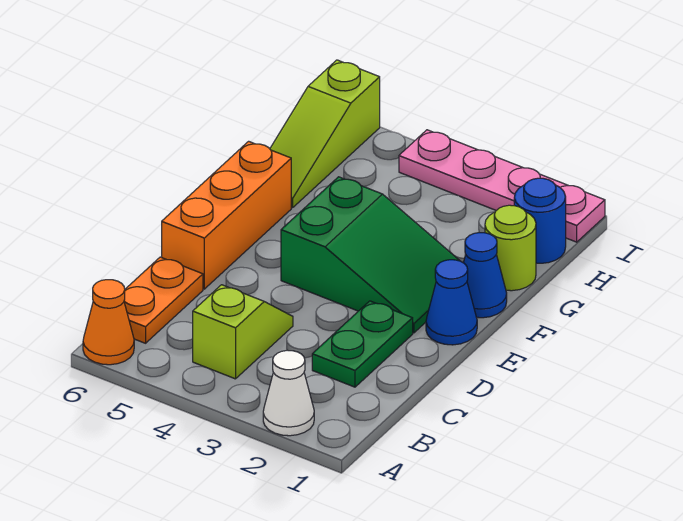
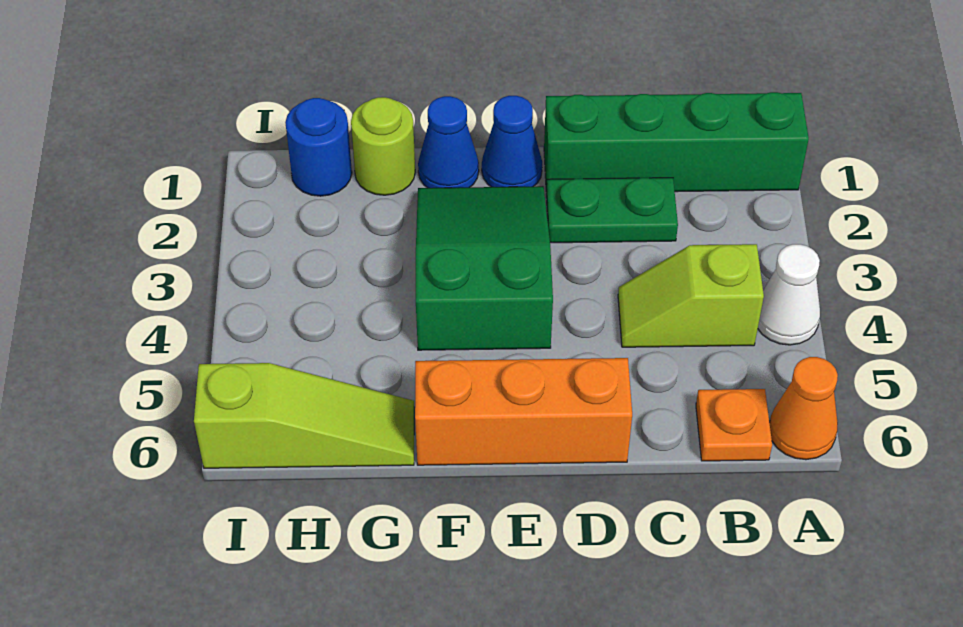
none -> green 1x4 brick [544,92,809,192]
white 1x1 cone [263,350,314,436] -> white 1x1 cone moved to [758,244,820,345]
orange 1x2 plate [124,257,203,343] -> orange 1x1 plate [696,389,772,461]
pink 1x4 plate [399,130,605,242] -> none

